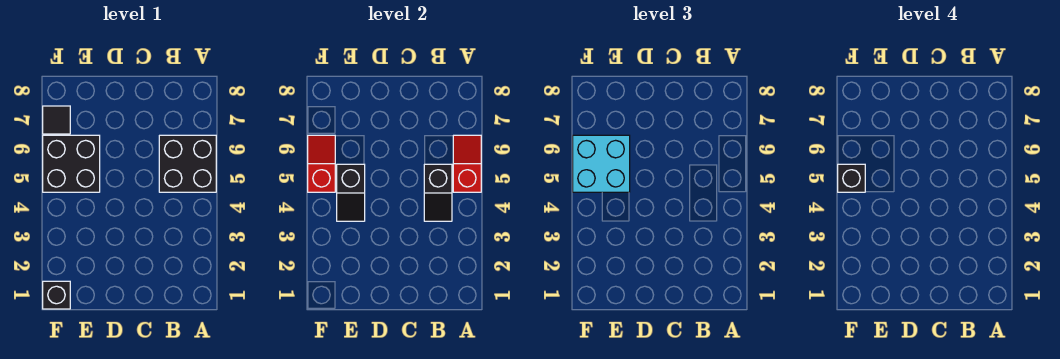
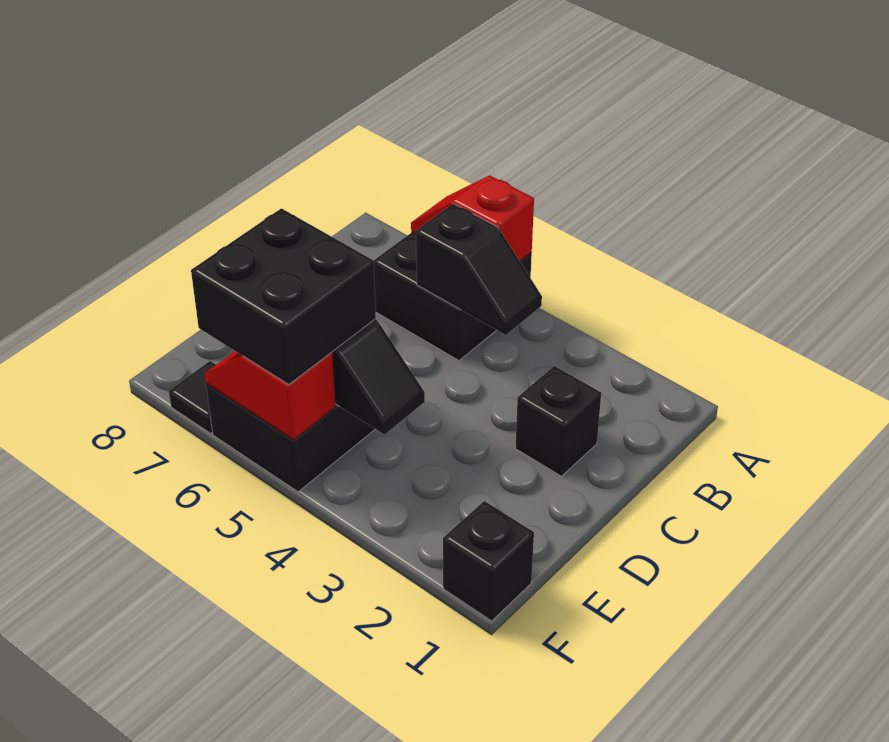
cyan 2x2 brick [573,135,630,192] -> black 2x2 brick [191,208,376,384]
black 1x1 brick [838,164,865,192] -> black 1x1 brick moved to [515,366,601,476]

